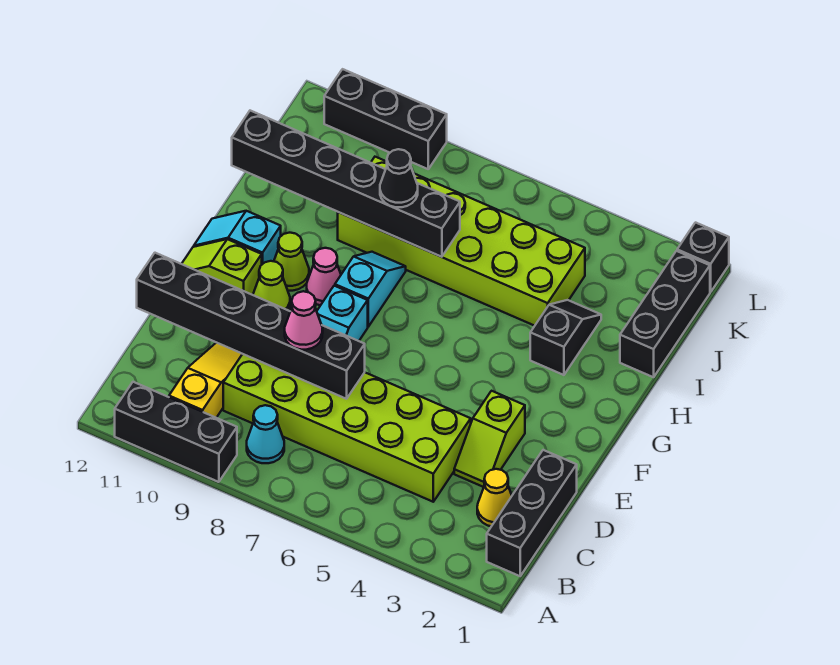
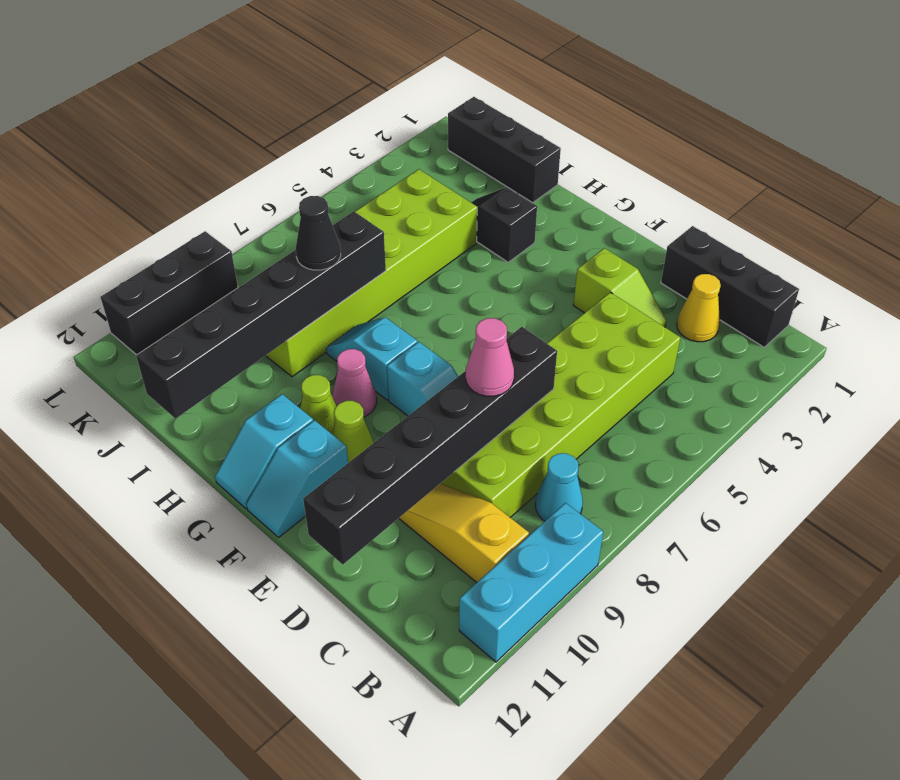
black 1x3 brick [115,382,237,482] -> cyan 1x3 brick [459,503,603,662]
lime 1x2 slope [182,239,262,295] -> cyan 1x2 slope [247,420,348,537]
black 1x1 brick [677,223,729,292] -> none

